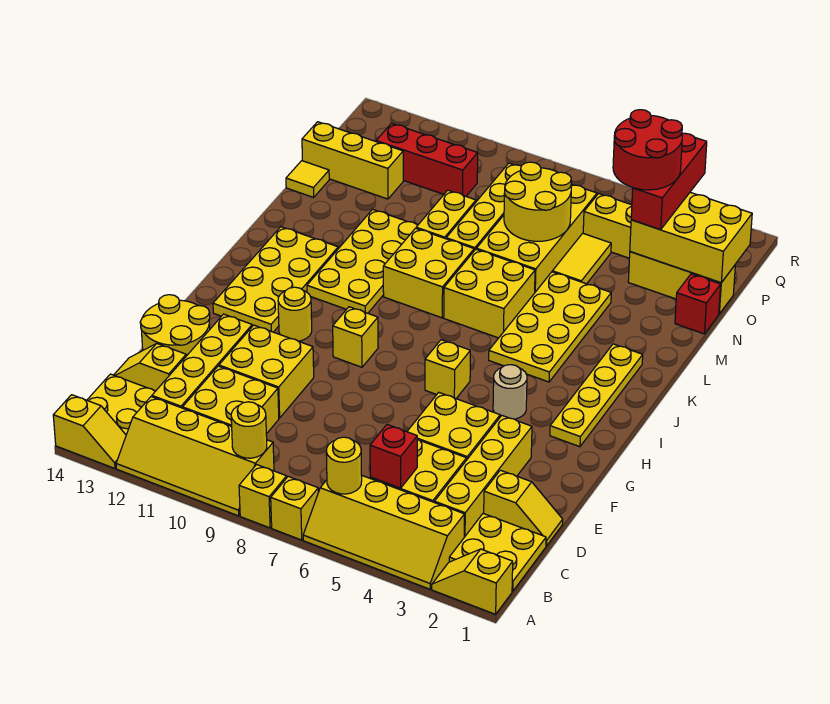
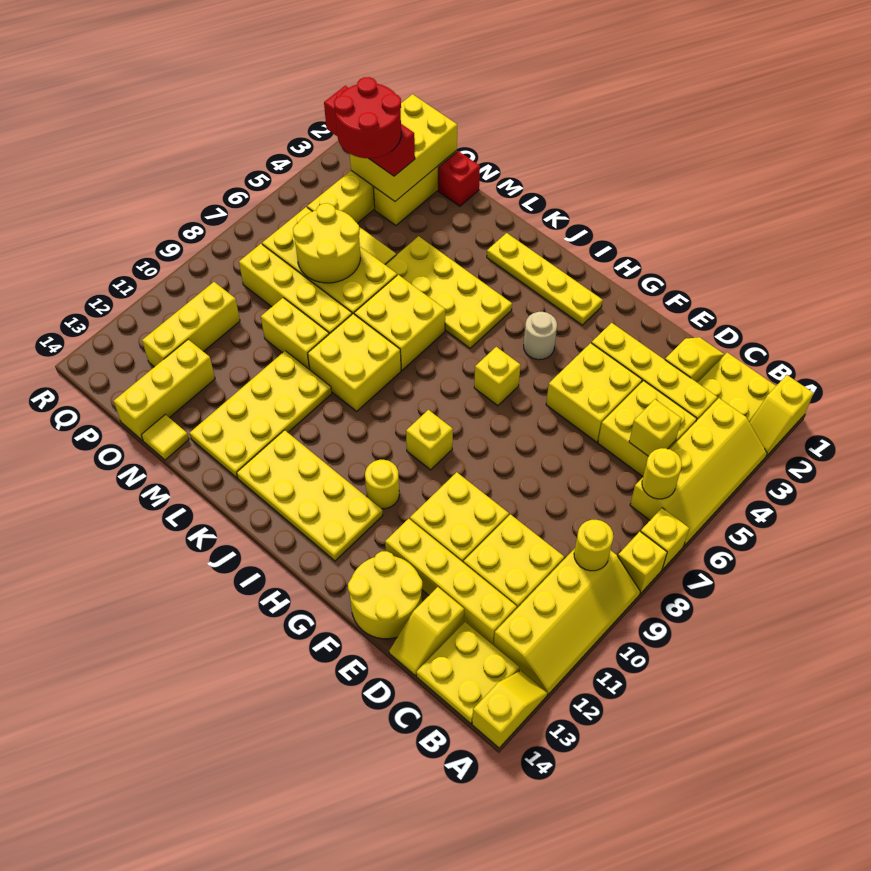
red 1x1 brick [370,425,417,488] -> yellow 1x1 brick [629,399,682,456]
yellow 2x4 plate [307,209,418,313] -> yellow 2x4 plate turned to [190,351,332,478]
red 1x3 brick [376,123,478,196] -> yellow 1x3 brick [142,282,240,367]

